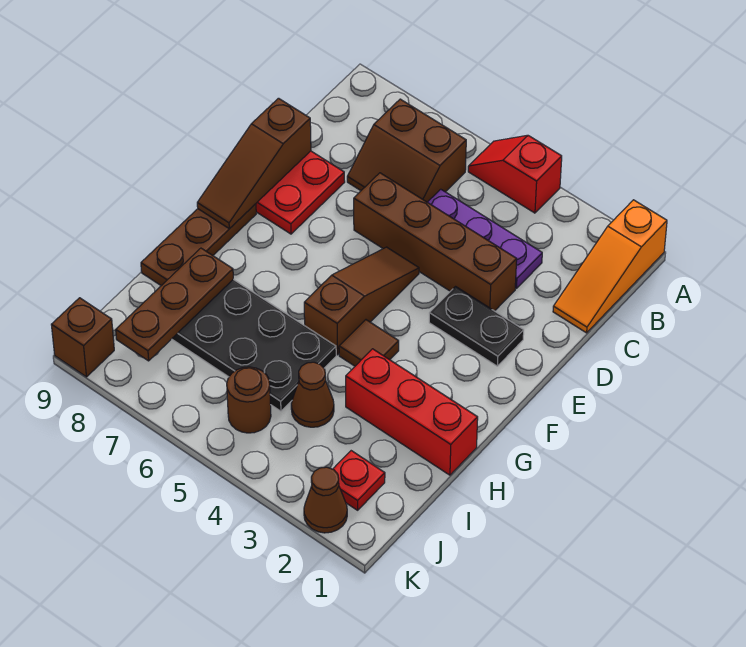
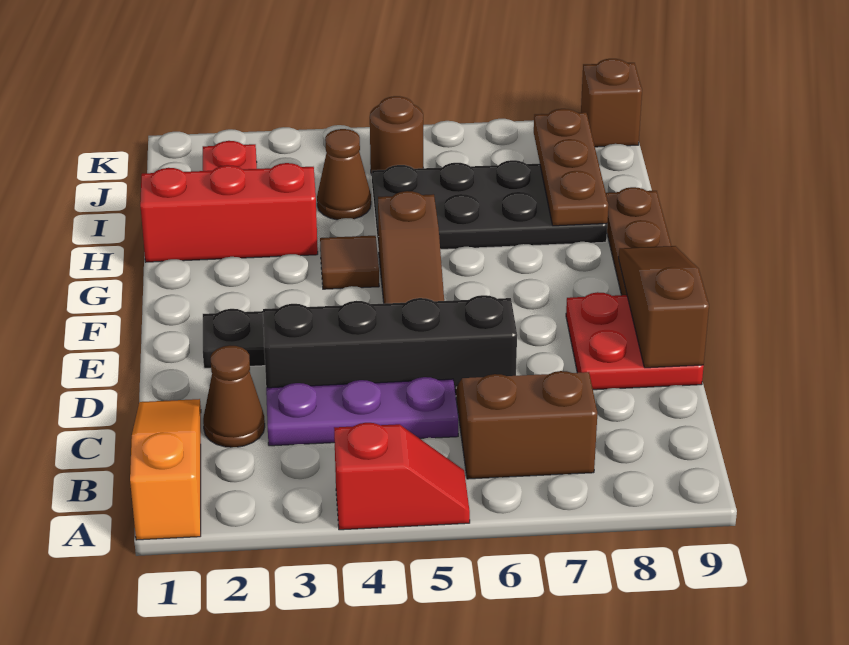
brown 1x4 brick [354,173,517,311] -> black 1x4 brick [263,295,517,395]
brown 1x1 cone [304,467,347,533] -> brown 1x1 cone moved to [203,345,265,447]

